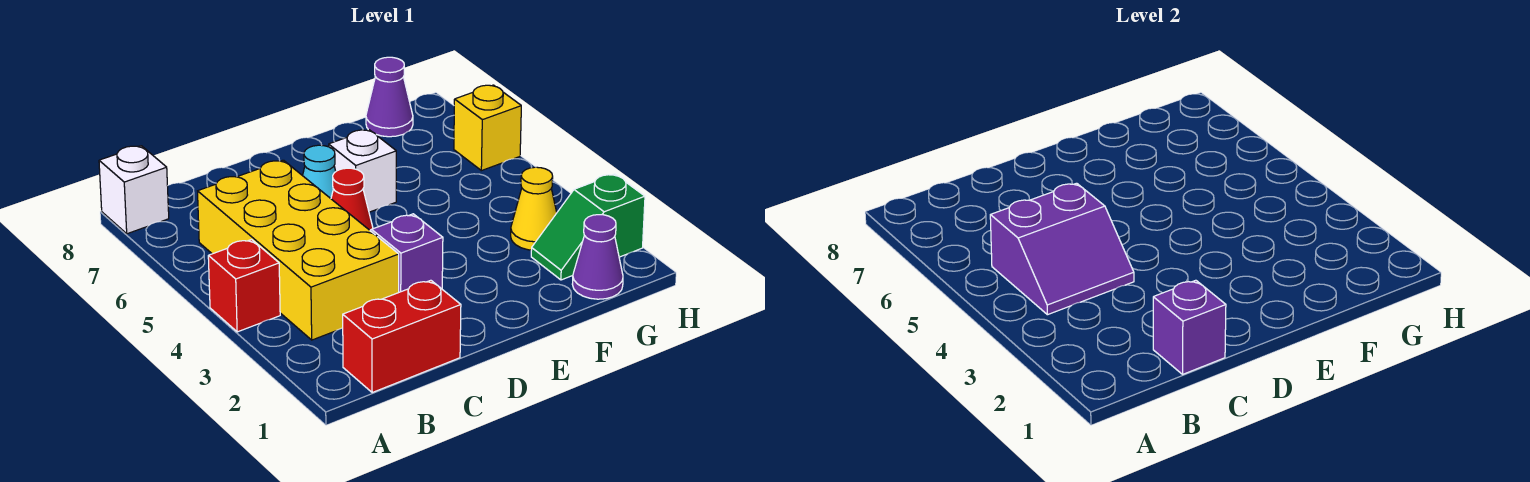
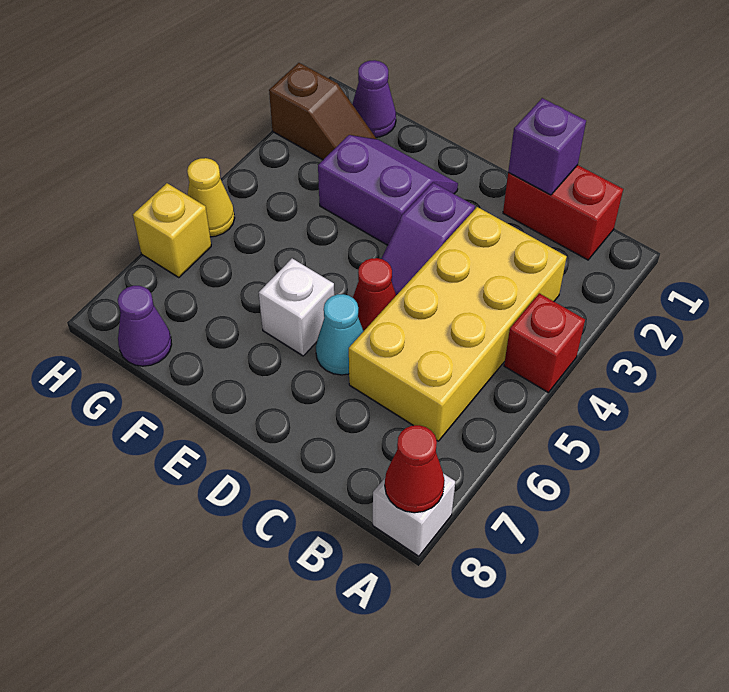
none -> red 1x1 cone [385,425,445,513]
purple 2x2 slope [990,183,1134,315] -> purple 2x2 slope moved to [318,135,458,245]
green 1x2 slope [531,174,645,280] -> brown 1x2 slope [269,63,376,160]
yellow 1x1 cone [511,167,557,250] -> yellow 1x1 cone moved to [187,158,235,237]

